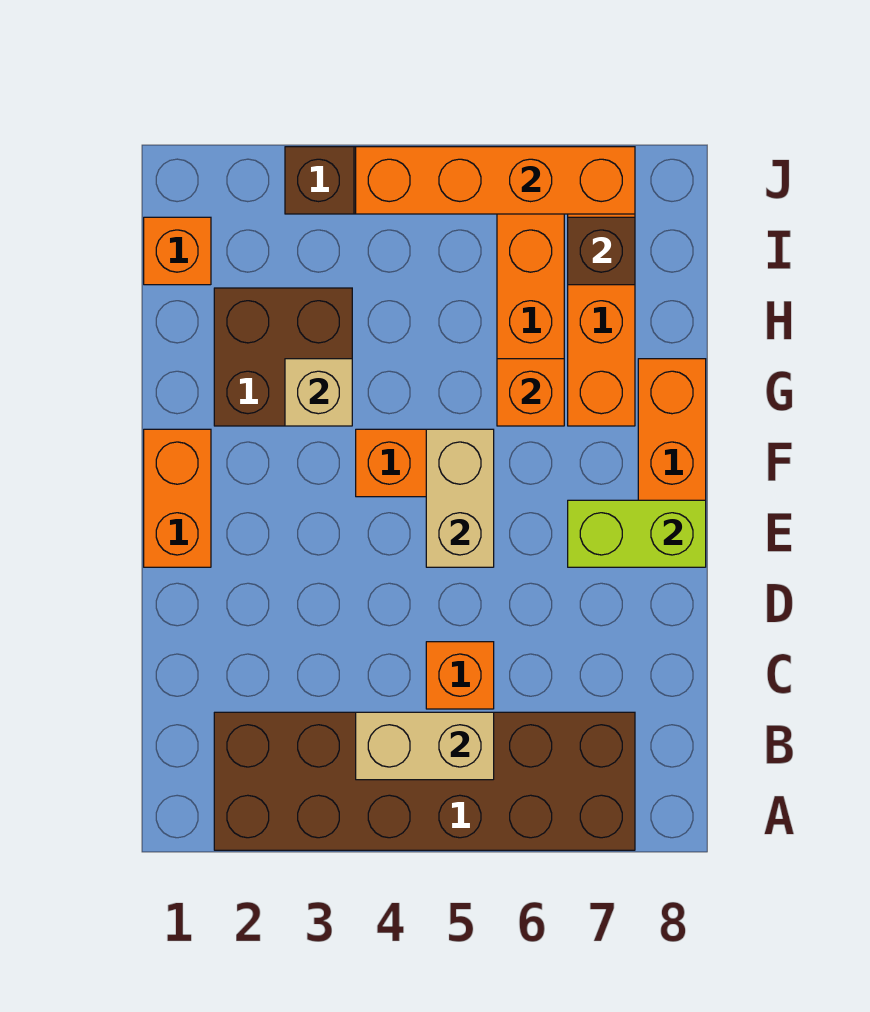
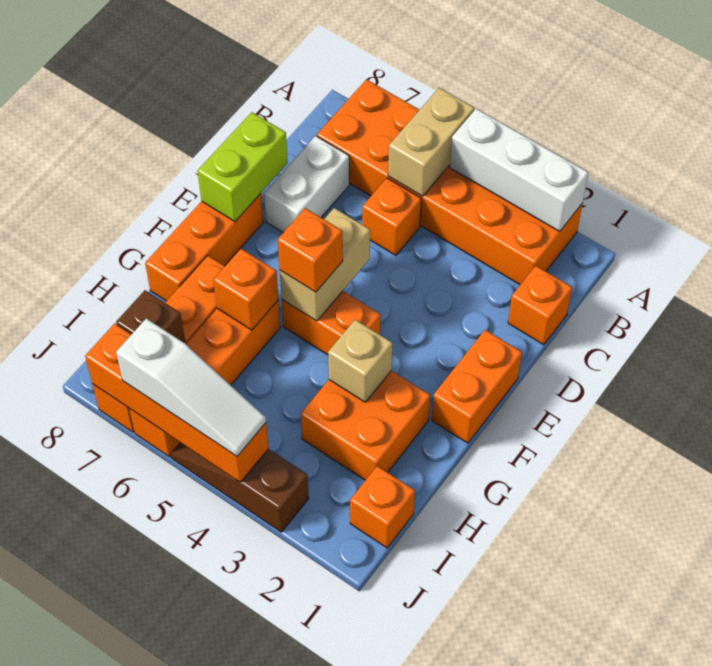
brown 2x6 brick [214,712,635,850] -> orange 2x6 brick [317,79,582,285]
none -> white 1x3 brick [450,109,588,231]
tan 1x2 brick [356,712,494,780] -> tan 1x2 brick turned to [388,88,474,196]
none -> orange 1x1 brick [508,266,572,345]
none -> white 1x2 brick [264,136,349,232]
lime 1x2 brick [568,500,706,567] -> lime 1x2 brick turned to [198,112,288,221]
none -> orange 1x1 brick [278,208,343,292]
brown 2x2 brick [214,288,352,426] -> orange 2x2 brick [301,371,430,480]
none -> white 1x3 slope [116,318,266,456]

